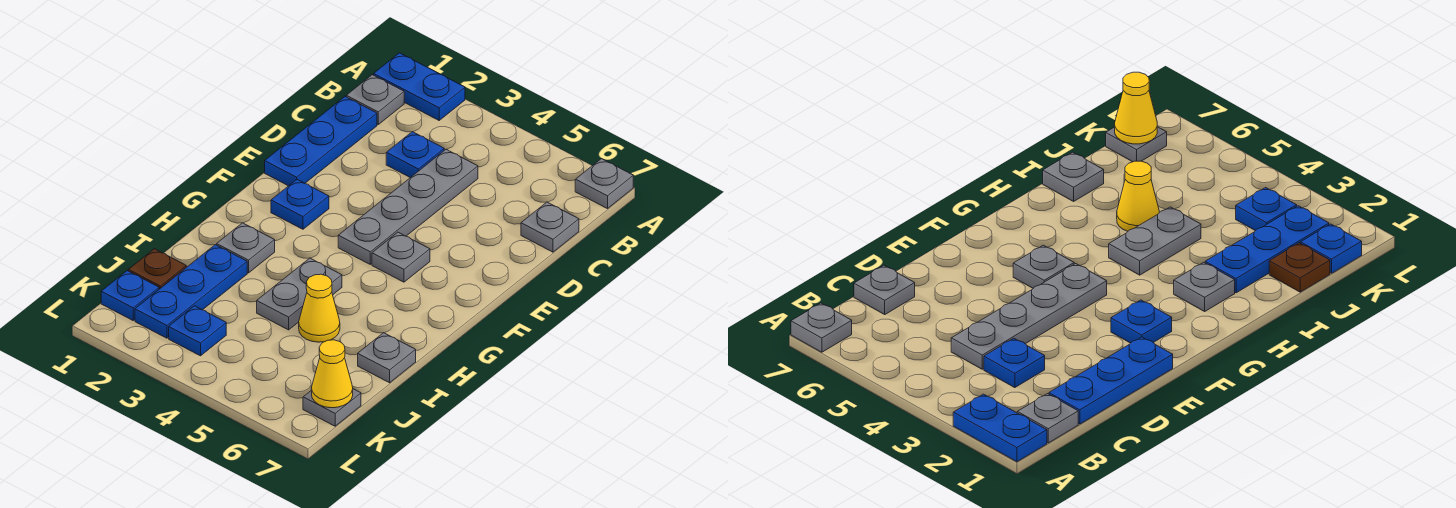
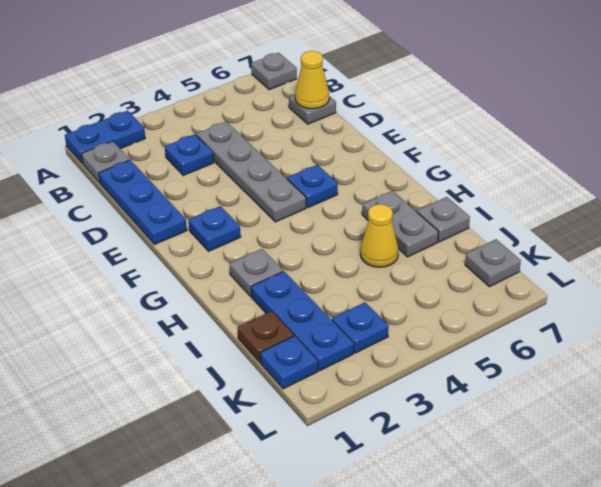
grey 1x1 plate [372,232,430,282] -> blue 1x1 plate [287,165,338,208]
grey 1x2 plate [257,258,342,330] -> grey 1x2 plate moved to [362,191,438,257]
yellow 1x1 cone [312,340,353,408] -> yellow 1x1 cone moved to [295,51,329,109]

